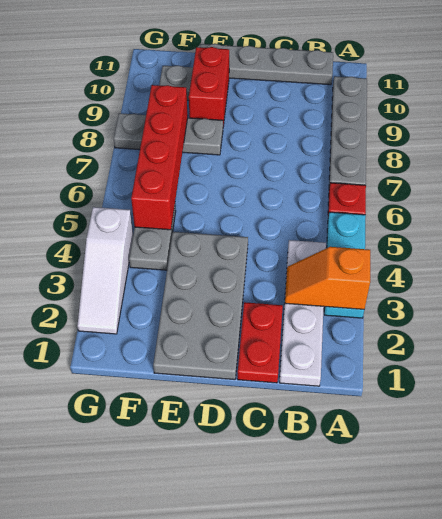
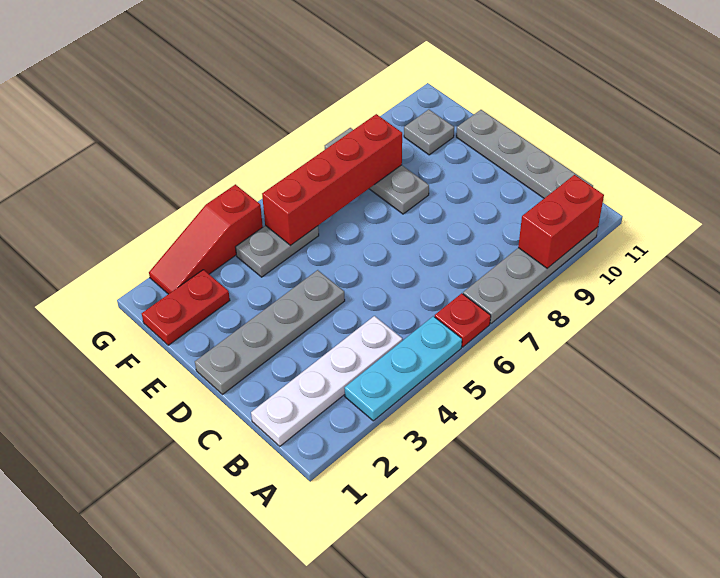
orange 1x2 slope [285,247,370,309] -> none
red 1x2 plate [237,302,283,383] -> red 1x2 plate moved to [142,270,230,345]
grey 2x4 plate [153,232,248,380] -> grey 1x4 plate [195,270,345,394]
red 1x2 brick [189,47,229,126] -> red 1x2 brick moved to [518,175,604,268]
white 1x3 slope [77,207,133,334] -> red 1x3 slope [149,184,263,294]

